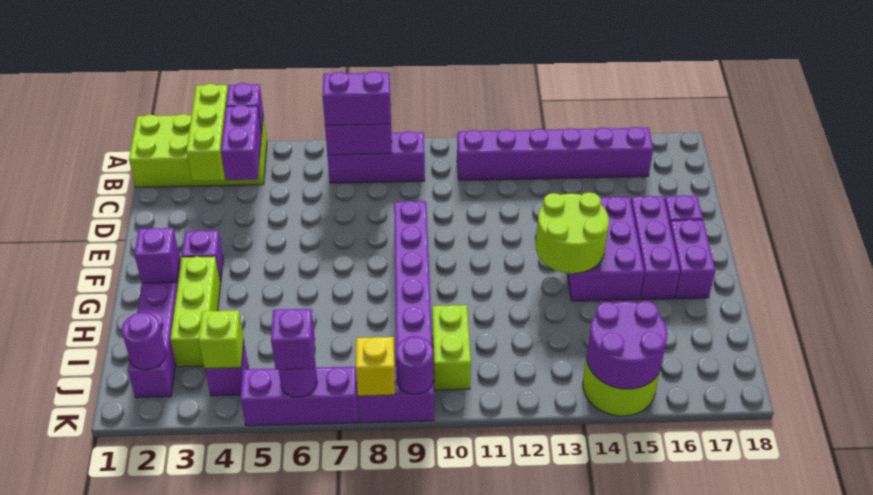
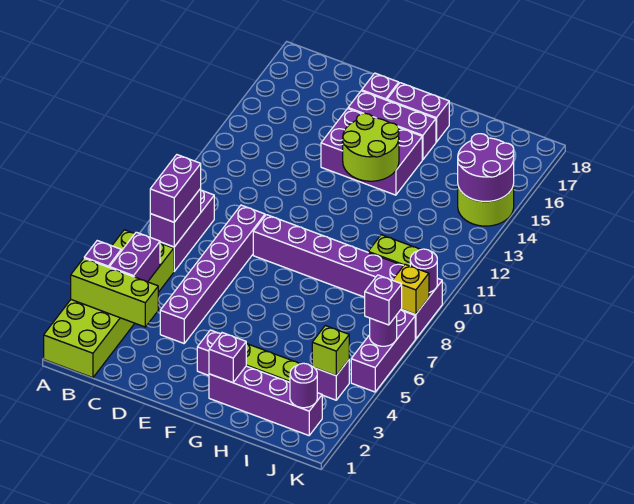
lime 2x4 brick [129,114,267,187] -> lime 2x6 brick [44,230,174,378]
purple 1x2 brick [221,105,262,180] -> purple 1x2 brick turned to [110,232,160,282]
purple 1x6 brick [457,127,653,180] -> purple 1x6 brick moved to [160,205,265,343]

